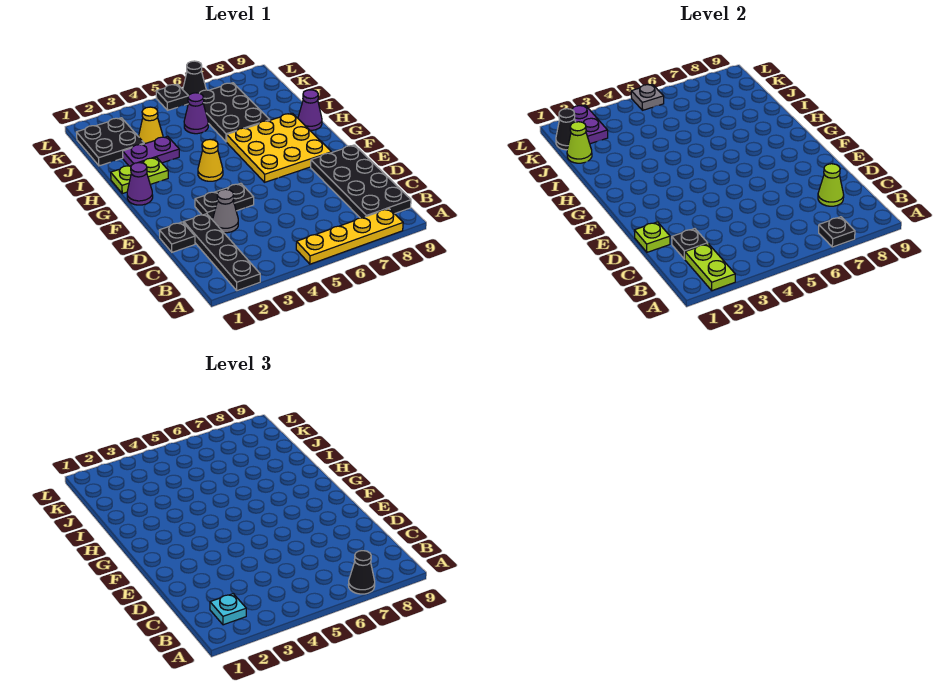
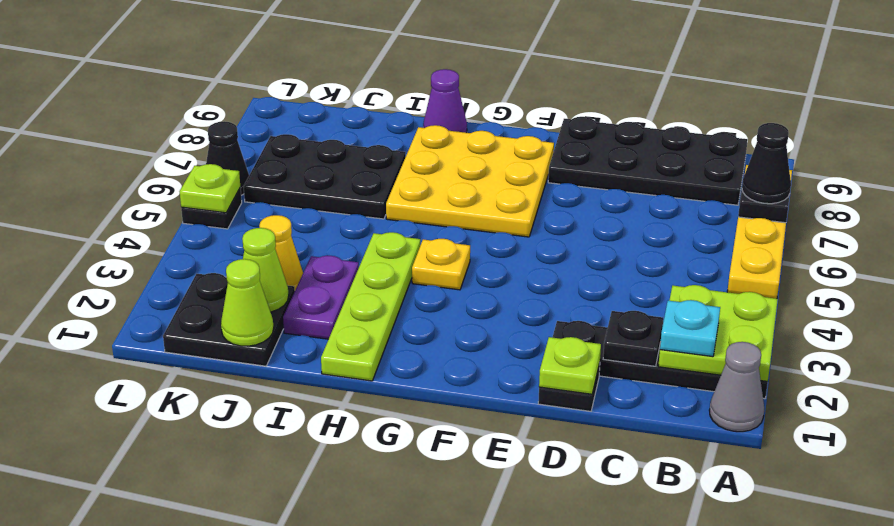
lime 1x2 plate [685,244,735,291] -> lime 2x2 plate [658,285,778,382]
lime 1x1 cone [818,164,844,206] -> lime 1x1 cone moved to [242,228,289,312]
grey 1x1 cone [213,189,238,233] -> grey 1x1 cone moved to [709,342,764,432]
black 1x2 plate [195,183,254,219] -> none
purple 1x1 cone [127,163,153,205] -> none
yellow 1x1 cone [198,139,223,181] -> yellow 1x1 plate [412,239,470,290]
lime 1x2 plate [111,157,168,194] -> lime 1x4 plate [321,232,420,381]
purple 1x1 cone [184,93,208,134] -> none
black 1x1 cone [556,109,575,150] -> none
purple 1x2 plate [572,105,608,144] -> none
grey 1x1 plate [631,84,664,110] -> lime 1x1 plate [180,164,240,213]

